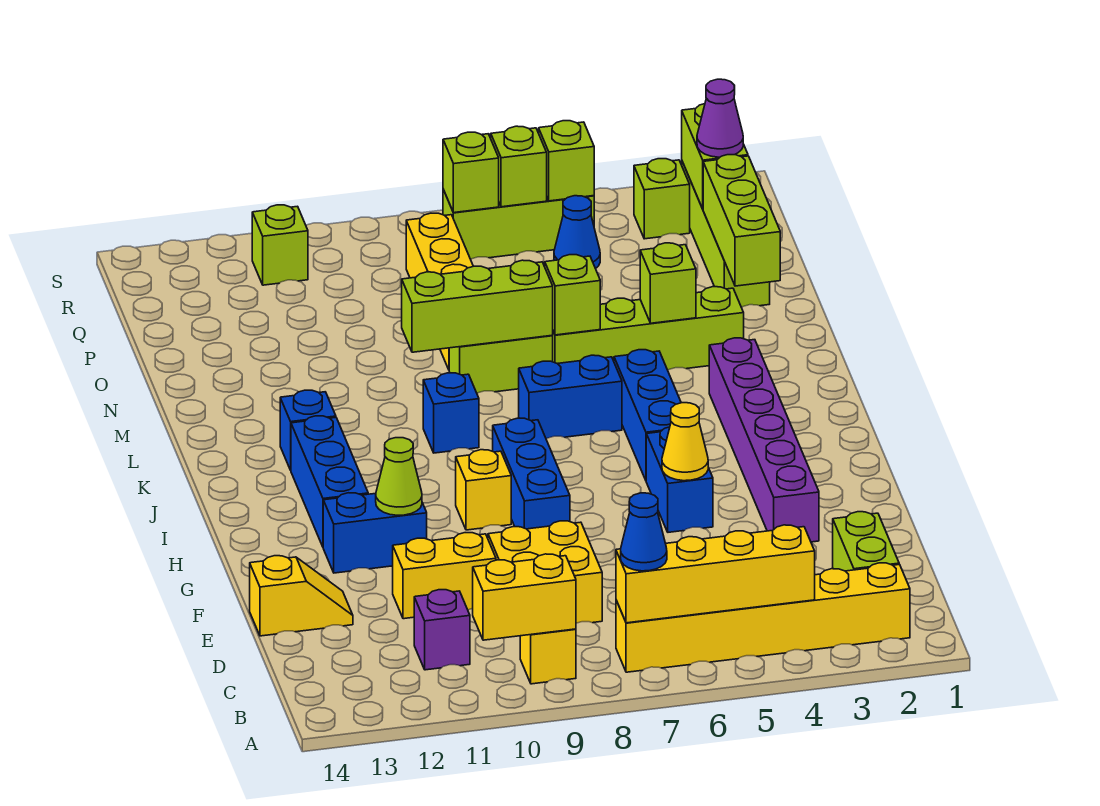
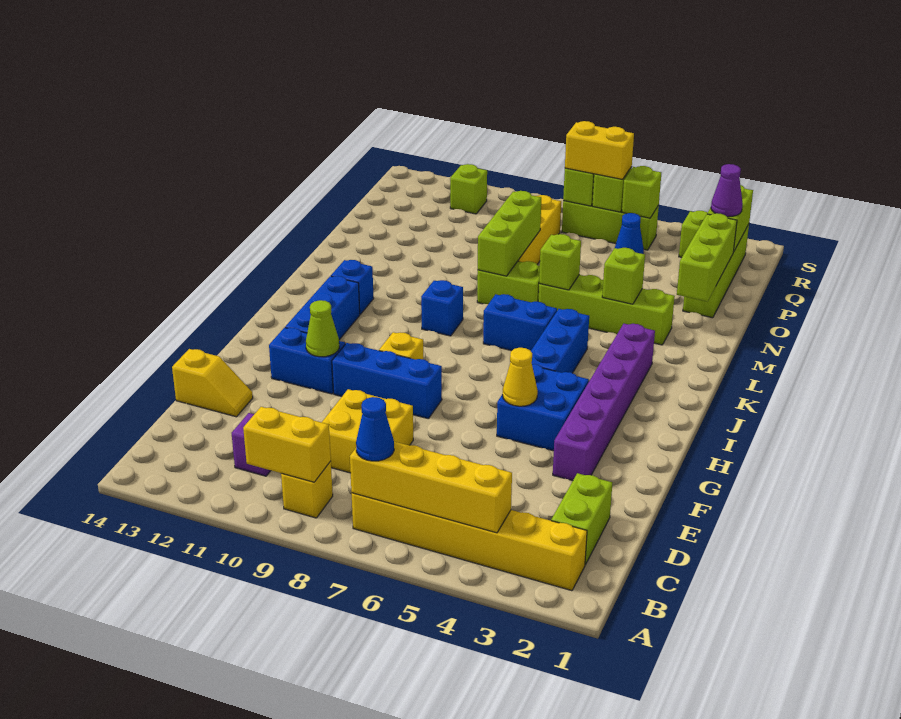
yellow 1x2 brick [393,533,496,619] -> yellow 1x2 brick moved to [565,121,634,179]
blue 1x2 brick [646,427,713,532] -> blue 2x2 brick [497,364,589,451]
blue 1x3 brick [493,418,570,529] -> blue 1x3 brick turned to [332,343,442,419]
lime 1x3 brick [402,260,553,352] -> lime 1x3 brick turned to [478,191,541,276]

